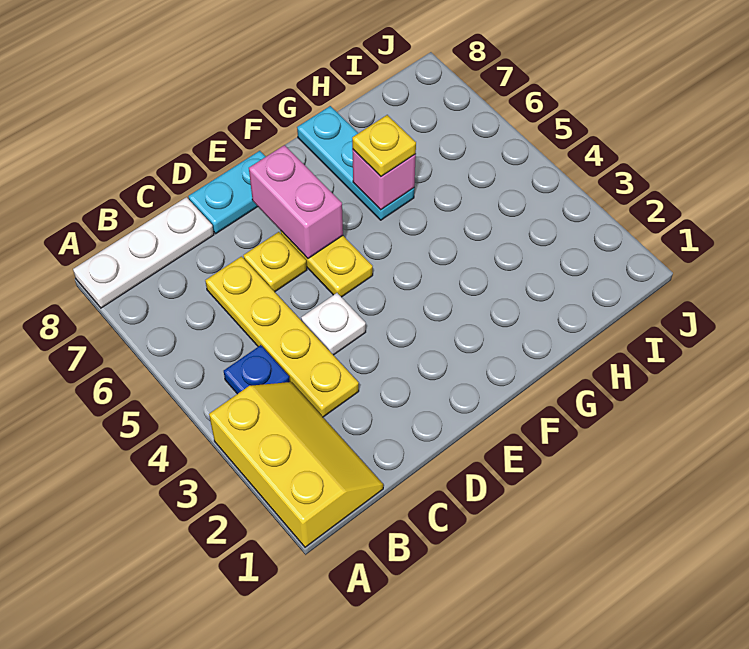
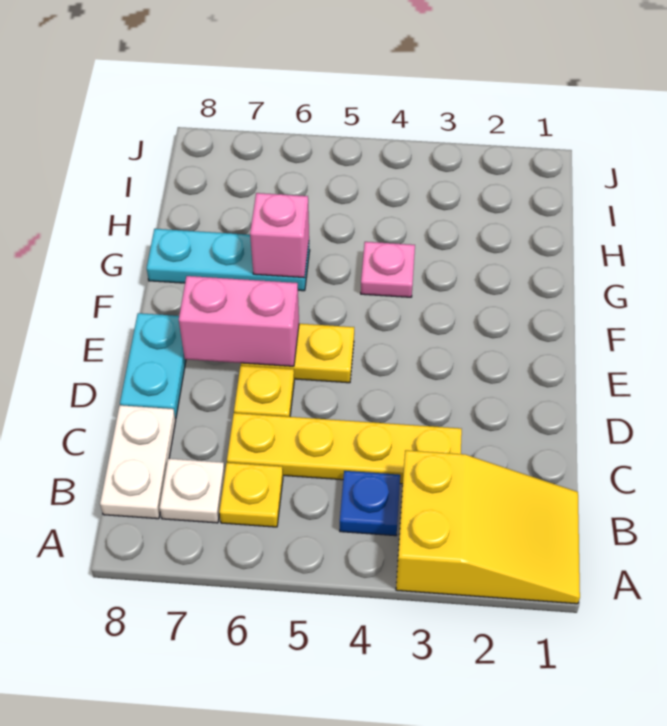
yellow 2x3 slope [209,382,383,547] -> yellow 2x3 slope turned to [396,450,580,604]
white 1x3 plate [73,197,214,308] -> white 1x2 plate [100,405,176,519]
white 1x1 plate [301,293,366,355] -> white 1x1 plate moved to [160,459,225,523]
none -> pink 1x1 plate [361,242,415,297]
yellow 1x1 plate [352,115,416,176] -> yellow 1x1 plate moved to [219,463,283,527]

